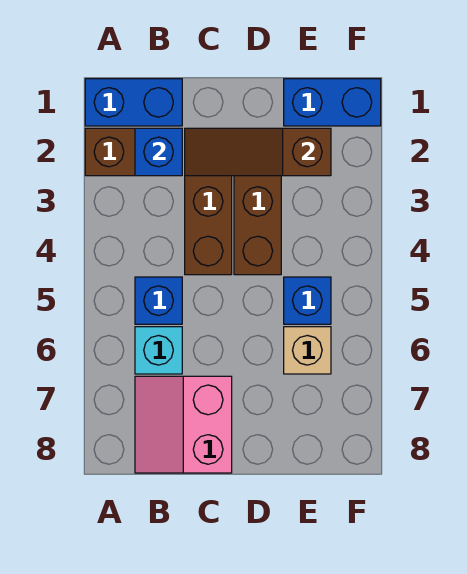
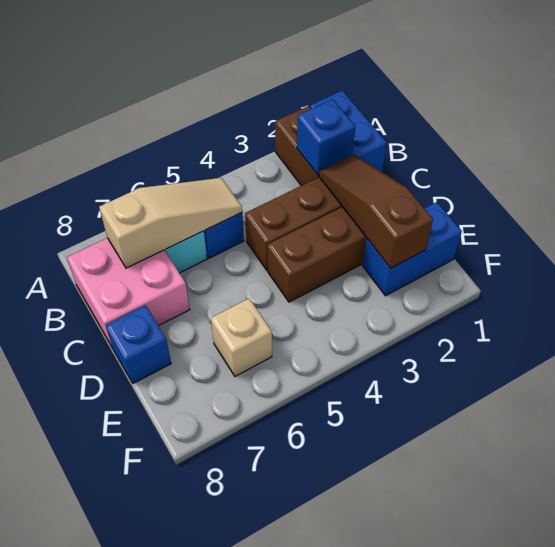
none -> tan 1x3 slope [99,178,242,268]
pink 2x2 slope [135,376,232,473] -> pink 2x2 brick [67,238,190,348]
blue 1x2 brick [284,79,381,126] -> blue 1x2 brick turned to [363,202,462,296]
blue 1x1 brick [284,277,331,324] -> blue 1x1 brick moved to [106,305,171,383]

